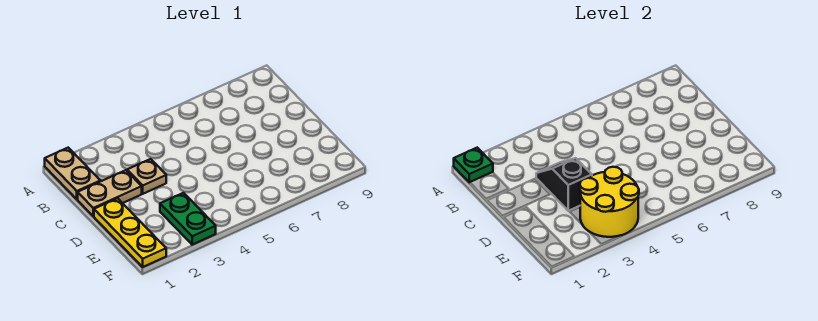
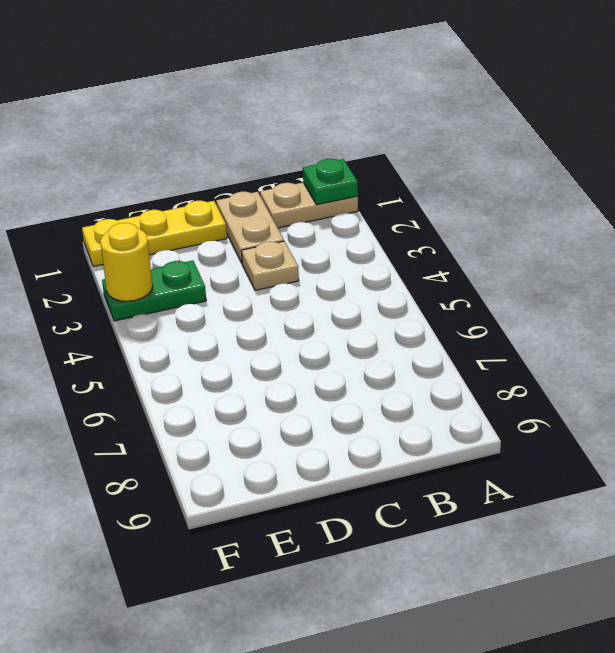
black 1x2 slope [536,158,592,211] -> none
yellow 2x2 round brick [580,167,639,237] -> yellow 1x1 round brick [100,223,153,301]

